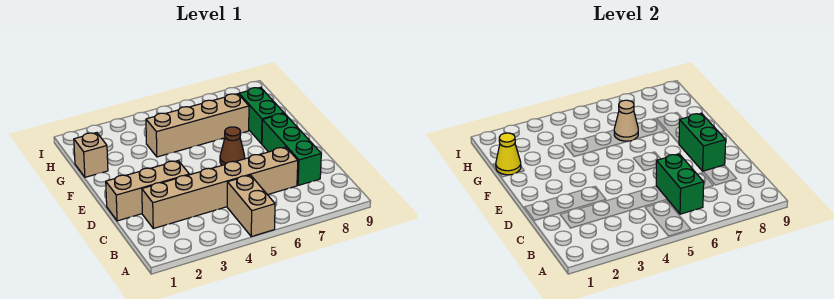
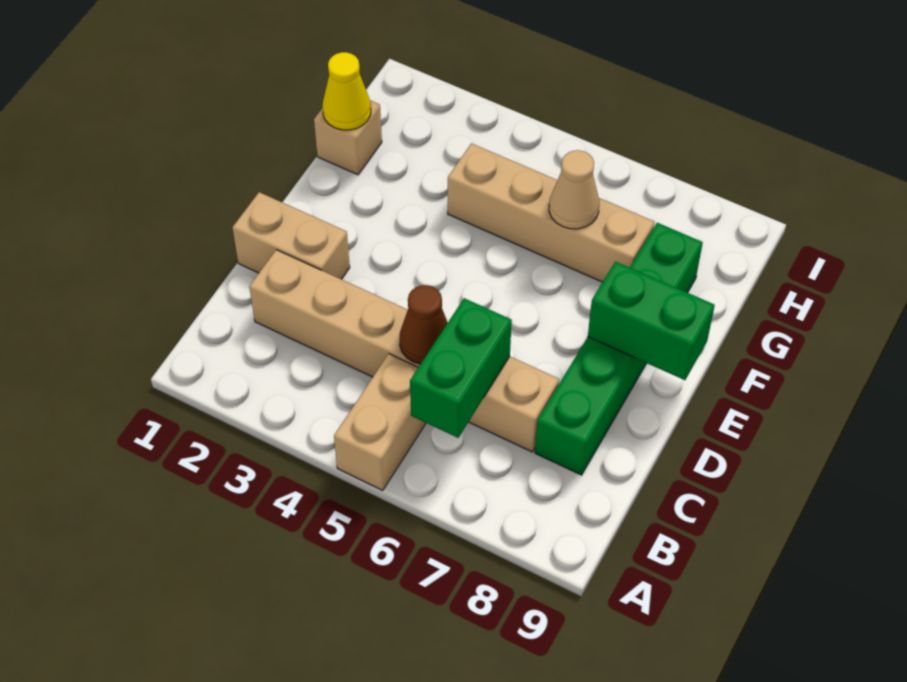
tan 1x3 brick [106,161,189,221] -> tan 1x2 brick [232,192,350,279]
green 1x2 brick [679,113,726,171] -> green 1x2 brick turned to [588,262,715,380]
brown 1x1 cone [220,127,245,165] -> brown 1x1 cone moved to [399,285,448,364]

